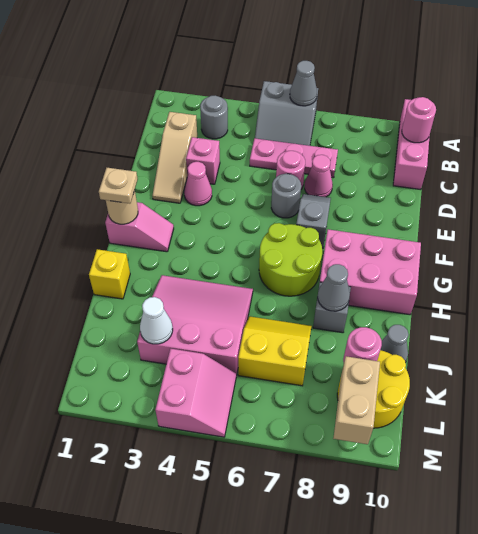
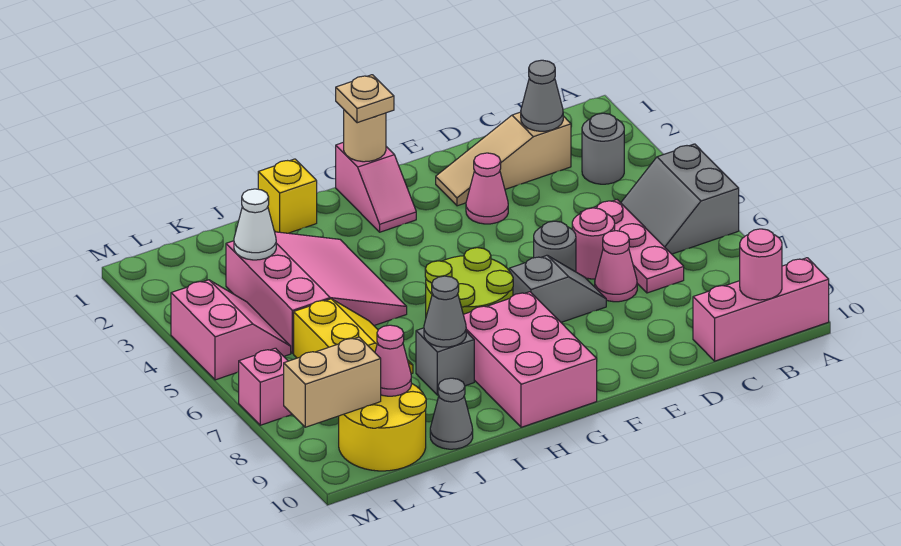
grey 1x1 cone [290,61,317,106] -> grey 1x1 cone moved to [521,60,563,131]
pink 1x1 brick [186,137,220,184] -> pink 1x1 brick moved to [239,348,292,425]
pink 1x1 round brick [343,327,382,362] -> pink 1x1 cone [375,325,411,396]
pink 2x2 slope [155,349,236,437] -> pink 2x2 slope turned to [171,280,291,380]

